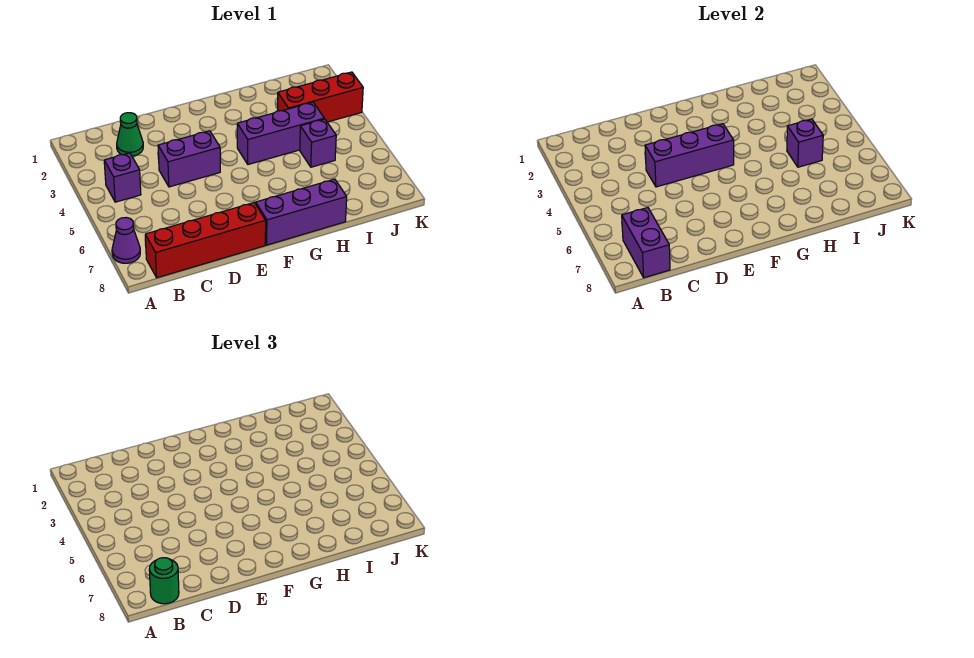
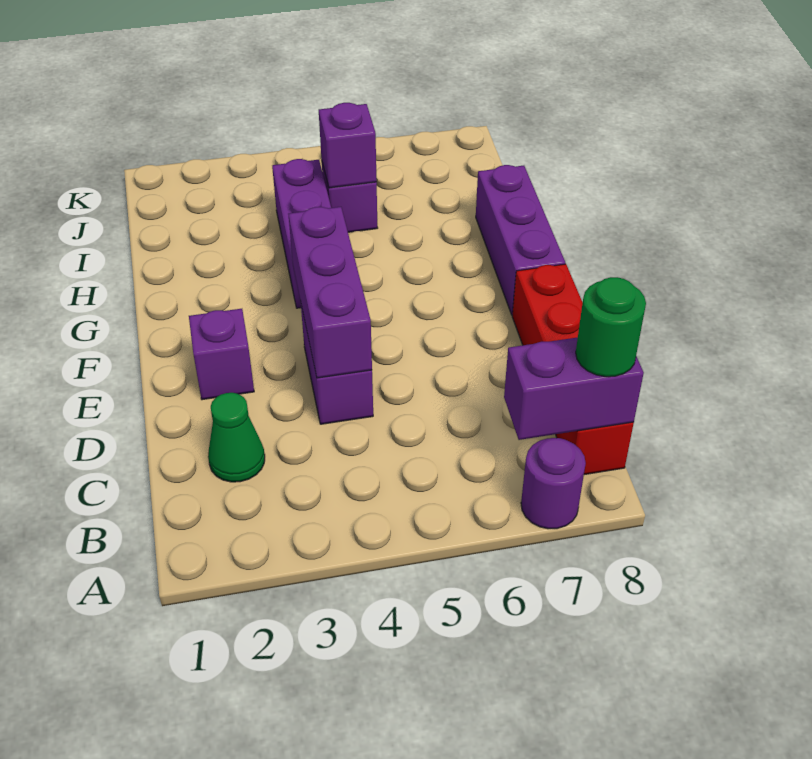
purple 1x1 cone [112,218,140,263] -> purple 1x1 round brick [521,438,586,529]
purple 1x1 brick [104,153,141,202] -> purple 1x1 brick moved to [189,309,254,400]
red 1x3 brick [277,72,363,122] -> none

